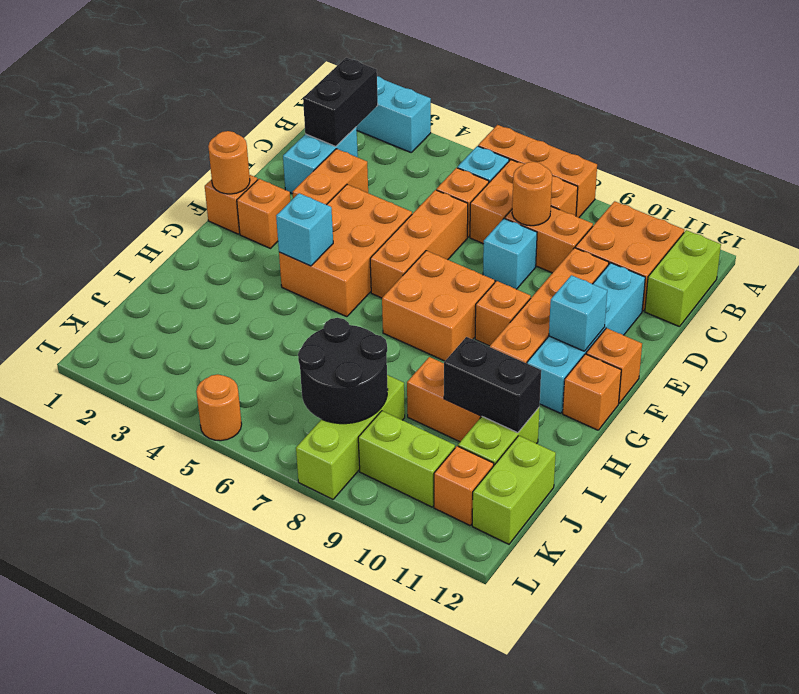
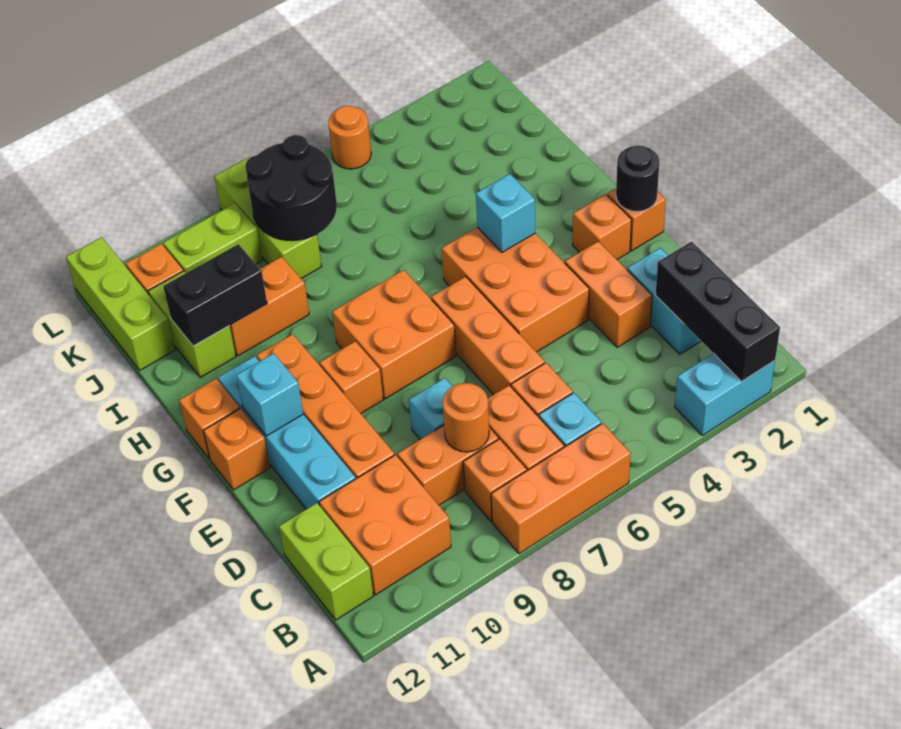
black 1x2 brick [303,58,378,146] -> black 1x3 brick [655,242,780,381]
orange 1x1 round brick [208,131,250,194] -> black 1x1 round brick [616,146,659,212]
lime 1x2 brick [472,436,556,544] -> lime 1x3 brick [66,237,175,370]

